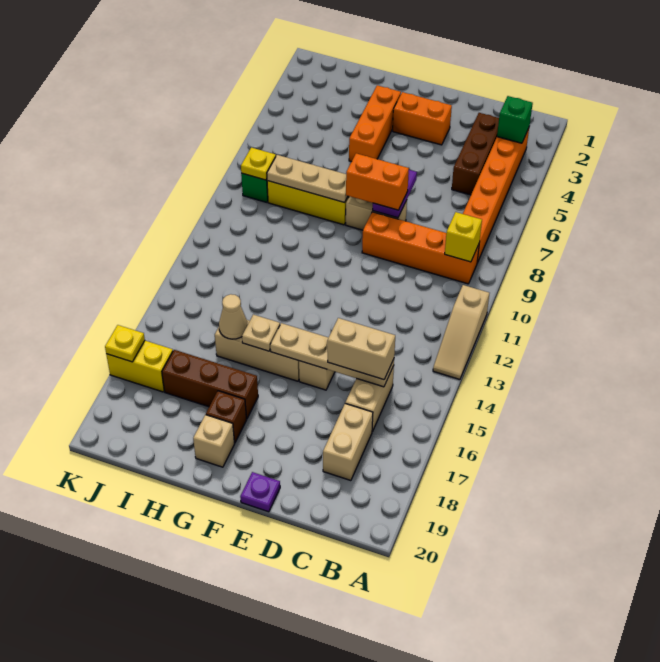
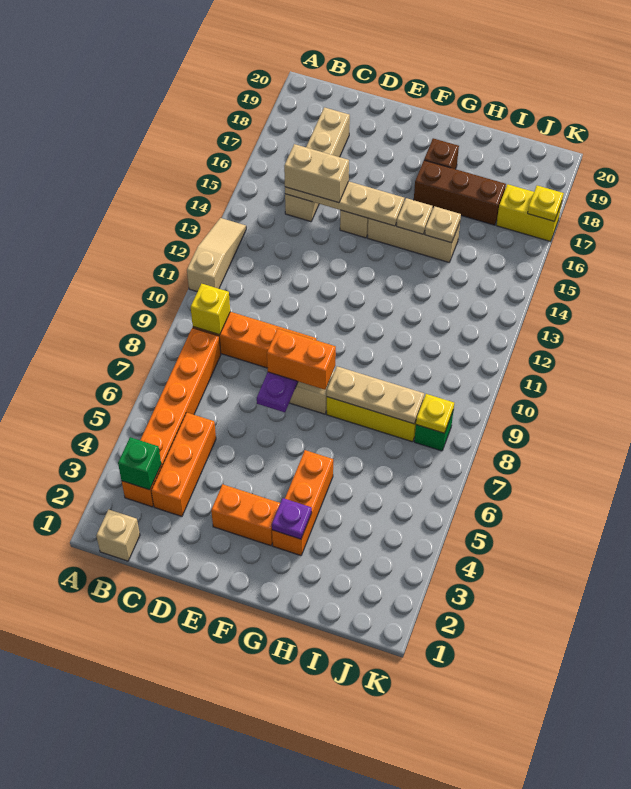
brown 1x3 brick [452,113,499,195] -> orange 1x3 brick [151,413,216,516]
purple 1x1 plate [240,472,280,512] -> purple 1x1 plate moved to [272,498,312,539]
tan 1x1 brick [193,415,235,467] -> tan 1x1 brick moved to [96,509,140,561]
tan 1x1 cone [219,294,248,339] -> tan 1x1 plate [425,206,461,243]

